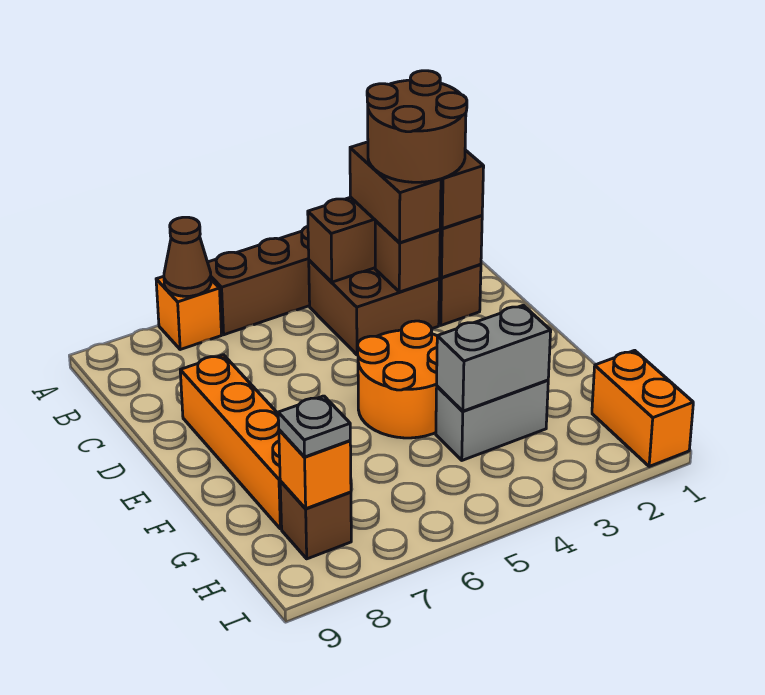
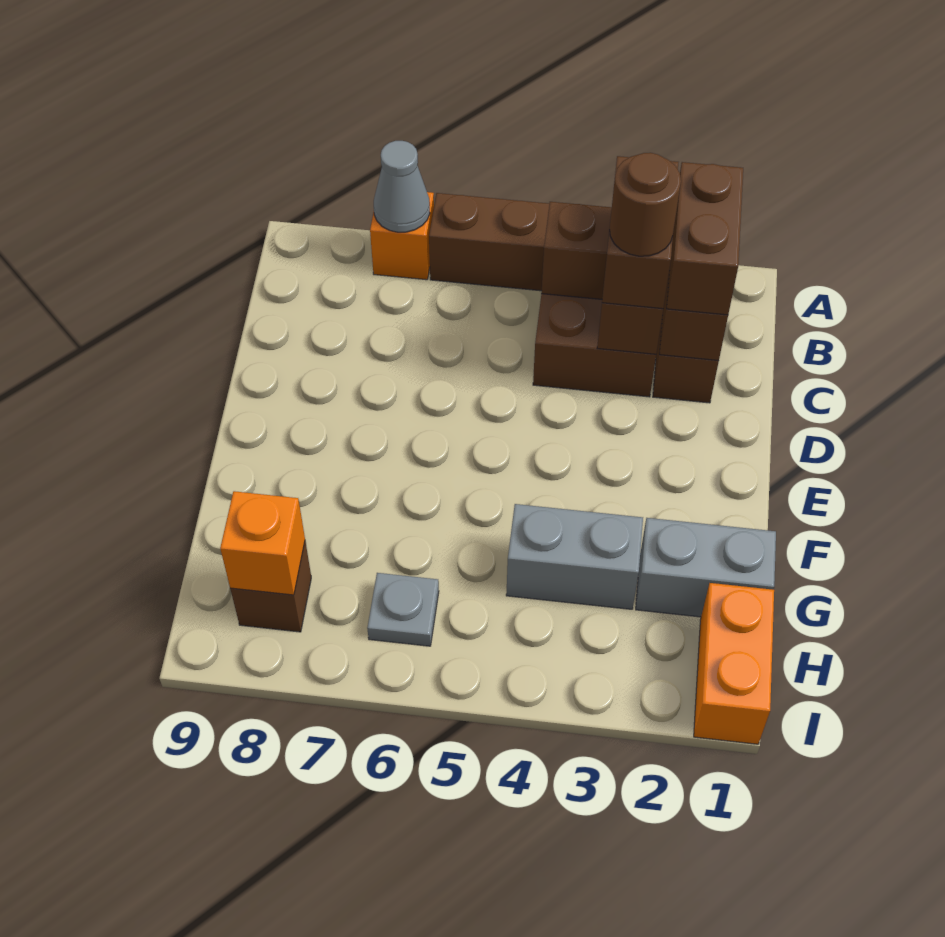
brown 1x1 cone [164,217,211,296] -> grey 1x1 cone [374,141,430,232]
brown 2x2 round brick [367,71,467,182] -> brown 1x1 round brick [610,153,681,256]
orange 1x4 brick [180,355,282,529] -> none
orange 2x2 round brick [358,321,437,438] -> none
grey 1x2 brick [437,305,551,411] -> grey 1x2 brick moved to [636,518,776,617]
grey 1x1 plate [278,396,350,457] -> grey 1x1 plate moved to [367,573,439,646]

